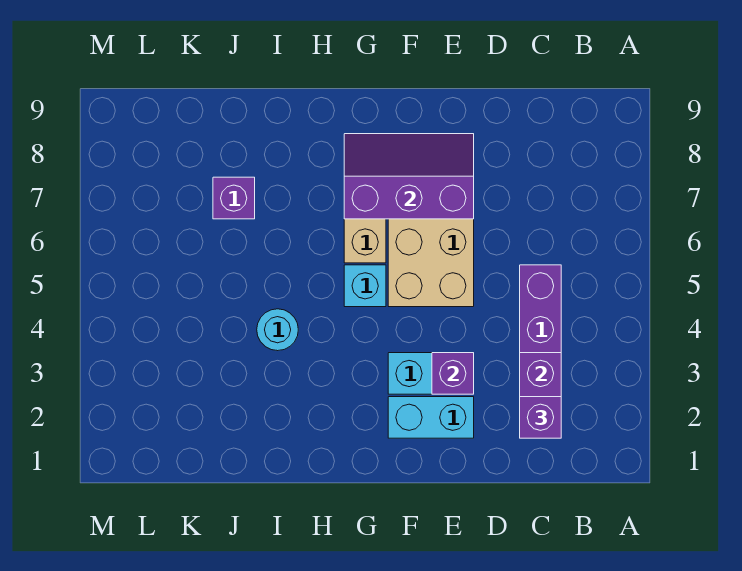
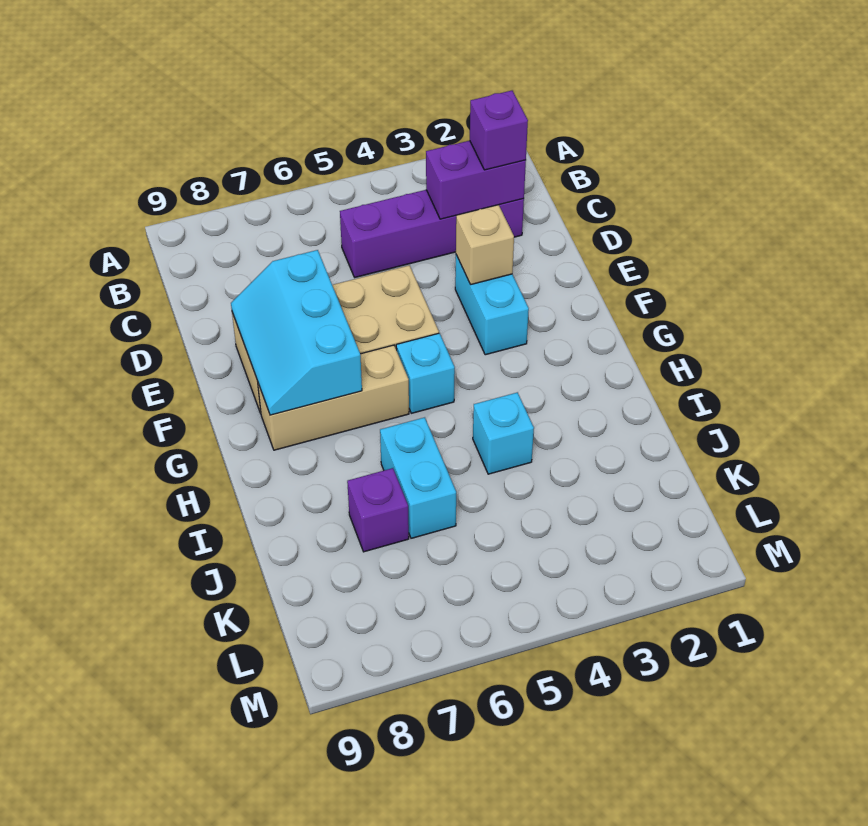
cyan 1x2 brick [388,397,474,438] -> cyan 1x2 brick moved to [380,417,456,538]
purple 1x1 brick [432,353,474,394] -> tan 1x1 brick [456,205,514,285]
purple 2x3 slope [344,134,474,219] -> cyan 2x3 slope [231,250,362,415]
cyan 1x1 round brick [257,309,298,351] -> cyan 1x1 brick [473,392,534,474]

